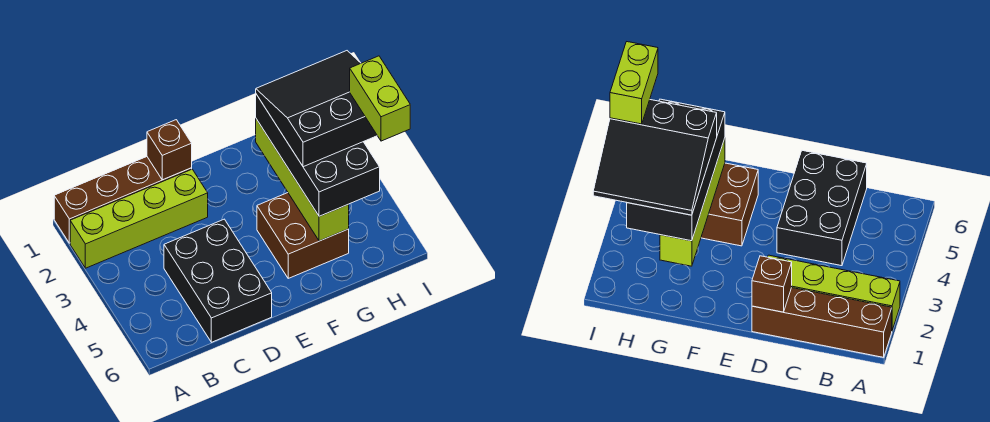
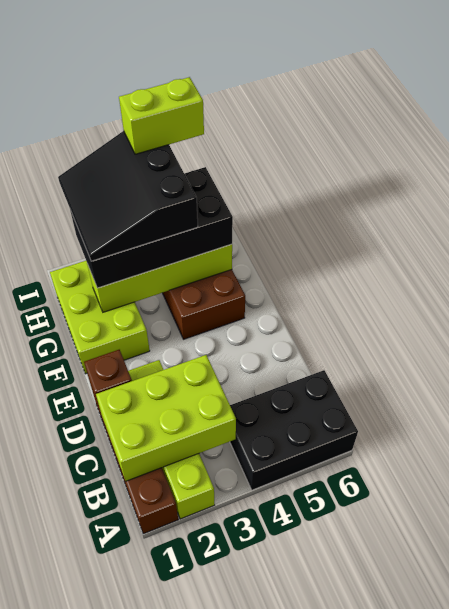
none -> lime 2x3 brick [96,355,236,481]
black 2x3 brick [164,219,272,342] -> black 2x3 brick moved to [230,370,358,490]
none -> lime 2x3 brick [50,261,150,374]

